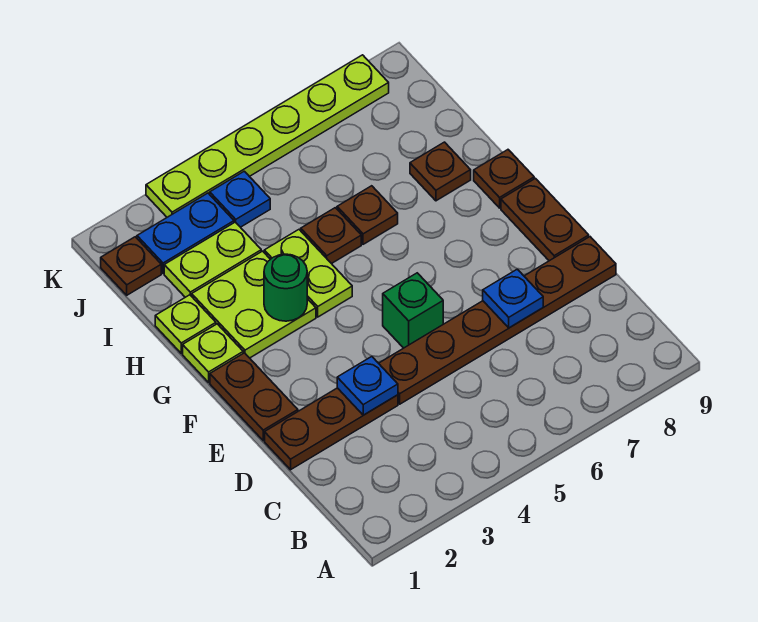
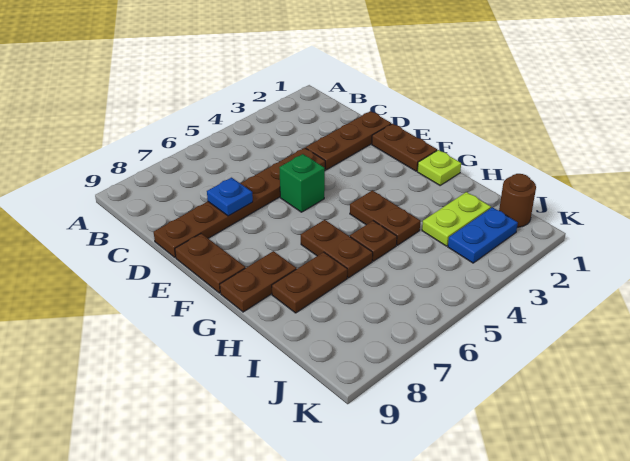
blue 1x1 plate [337,357,398,415] -> none
lime 2x2 plate [192,251,316,358] -> none
green 1x1 round brick [264,254,307,321] -> none
lime 1x2 plate [264,230,352,317] -> brown 1x2 plate [350,190,420,245]
brown 1x1 plate [474,150,534,208] -> brown 1x2 plate [220,251,296,312]
lime 1x1 plate [155,295,216,353] -> none
brown 1x1 plate [337,186,398,244] -> brown 1x2 plate [301,220,373,278]
brown 1x1 plate [410,142,471,201] -> brown 1x2 plate [272,252,347,313]
brown 1x1 plate [101,237,161,295] -> brown 1x1 round brick [499,174,536,227]
blue 1x1 plate [210,171,270,227] -> none
lime 1x6 plate [146,55,389,217] -> none

